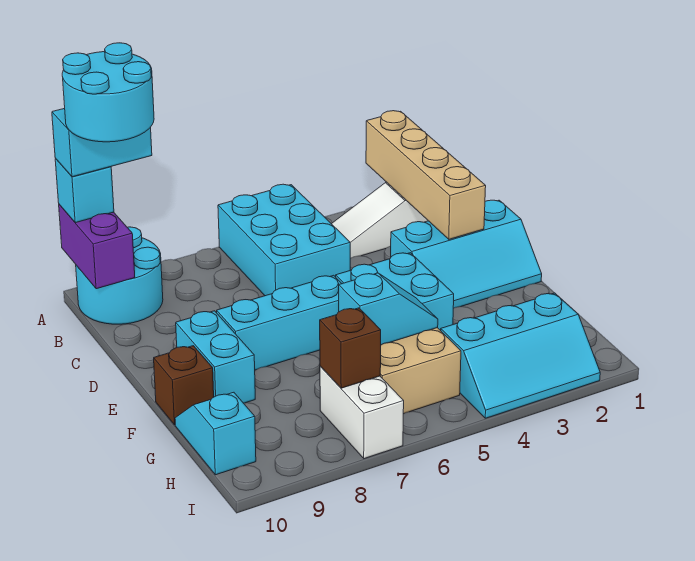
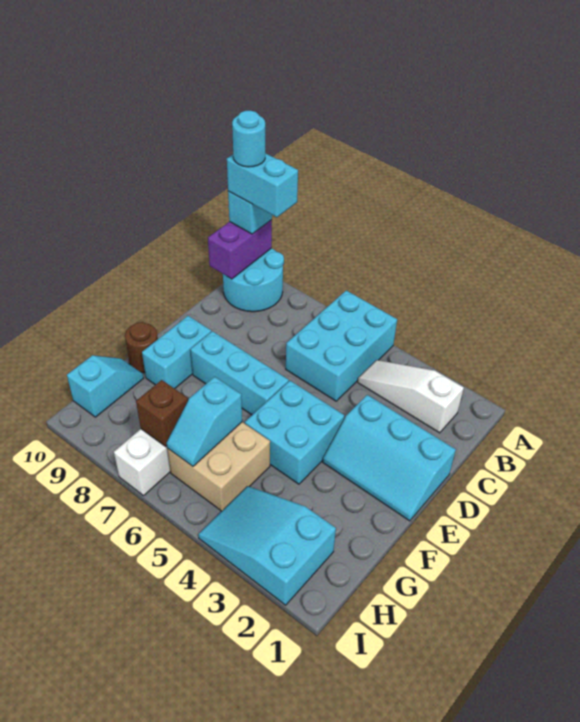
tan 1x4 brick [366,111,486,239] -> none
cyan 2x2 round brick [62,43,154,142] -> cyan 1x1 round brick [232,110,265,167]
brown 1x1 brick [154,346,214,425] -> brown 1x1 round brick [125,322,158,373]
cyan 1x2 slope [339,273,438,345] -> cyan 1x2 slope turned to [167,377,242,466]
cyan 2x3 slope [441,293,600,418] -> cyan 2x3 slope turned to [198,486,336,605]

